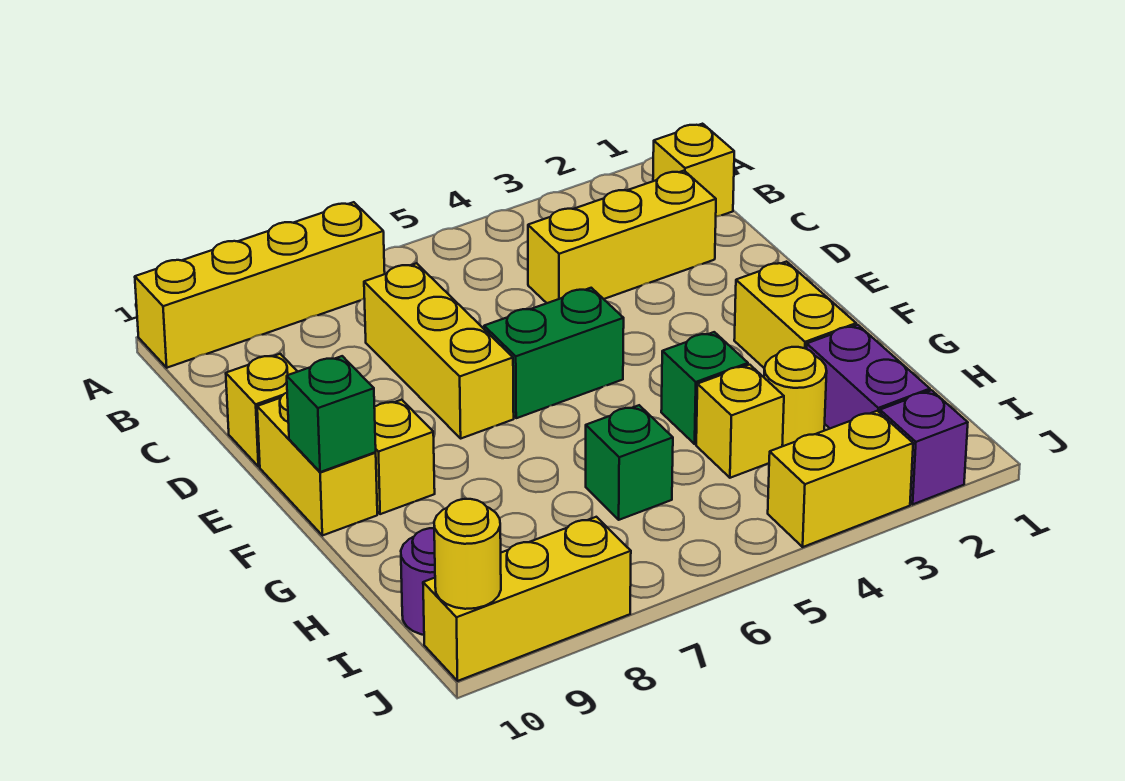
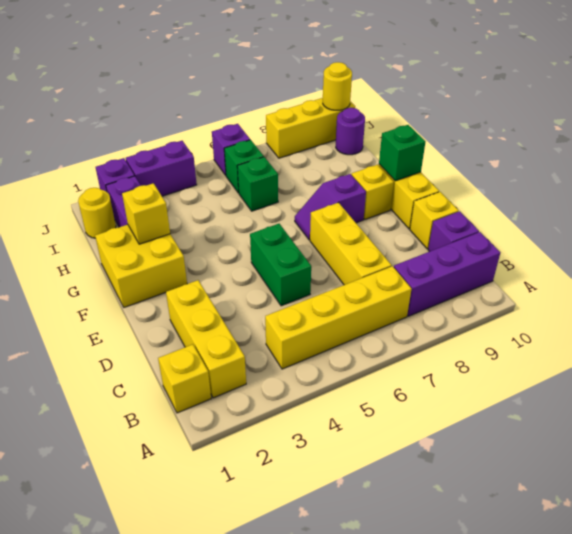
yellow 1x4 brick [135,202,385,368] -> yellow 1x4 brick moved to [265,266,411,369]
none -> purple 1x3 brick [394,232,500,316]
yellow 1x3 brick [528,171,716,303] -> yellow 1x3 brick turned to [166,280,246,398]
none -> purple 1x1 brick [428,211,479,252]
green 1x2 brick [484,288,624,418] -> green 1x2 brick turned to [250,224,311,306]
yellow 1x2 brick [734,262,856,368] -> yellow 2x2 brick [95,224,187,307]
none -> purple 1x2 slope [295,174,366,240]
green 1x1 brick [661,332,748,444] -> green 1x1 brick moved to [224,140,264,193]
yellow 1x1 round brick [764,347,827,446] -> yellow 1x1 round brick moved to [78,188,116,238]
yellow 1x1 brick [696,365,784,478] -> yellow 1x1 brick moved to [122,183,170,244]
yellow 1x2 brick [768,411,913,547] -> purple 1x2 brick [126,141,197,196]
none -> purple 1x1 brick [212,124,250,175]

